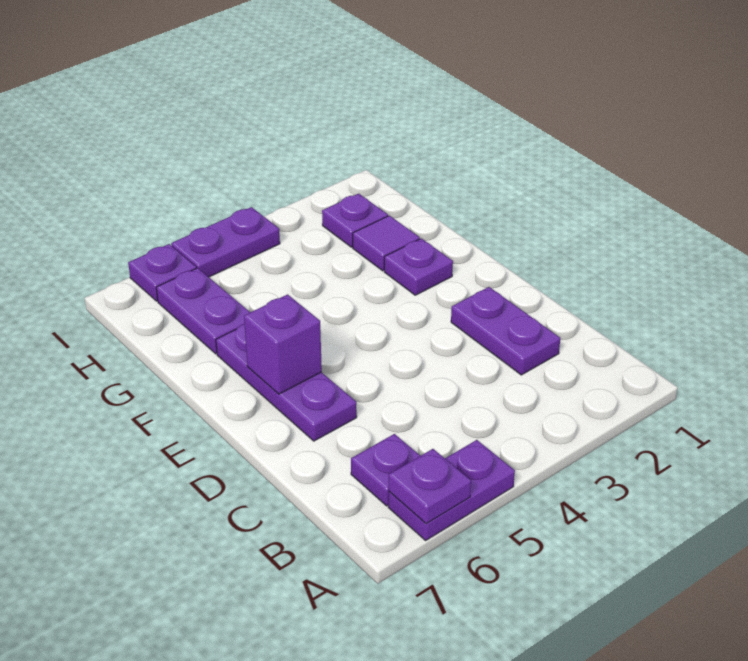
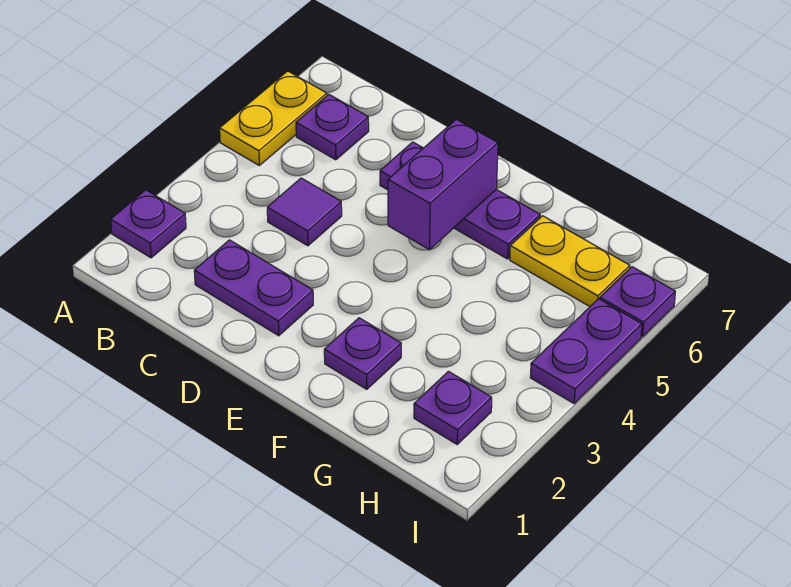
purple 1x2 plate [388,440,515,540] -> yellow 1x2 plate [220,71,327,165]
purple 1x1 plate [389,449,471,524] -> purple 1x1 plate moved to [111,190,186,258]
purple 1x1 brick [244,294,322,394] -> purple 1x2 brick [388,119,498,250]
purple 1x1 tile [353,216,420,271] -> purple 1x1 tile moved to [267,178,342,246]
purple 1x2 plate [156,268,250,354] -> yellow 1x2 plate [510,216,630,306]

